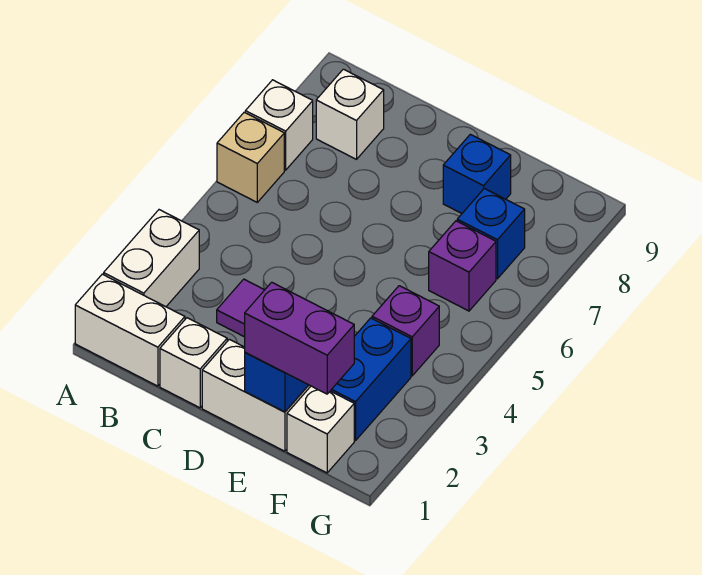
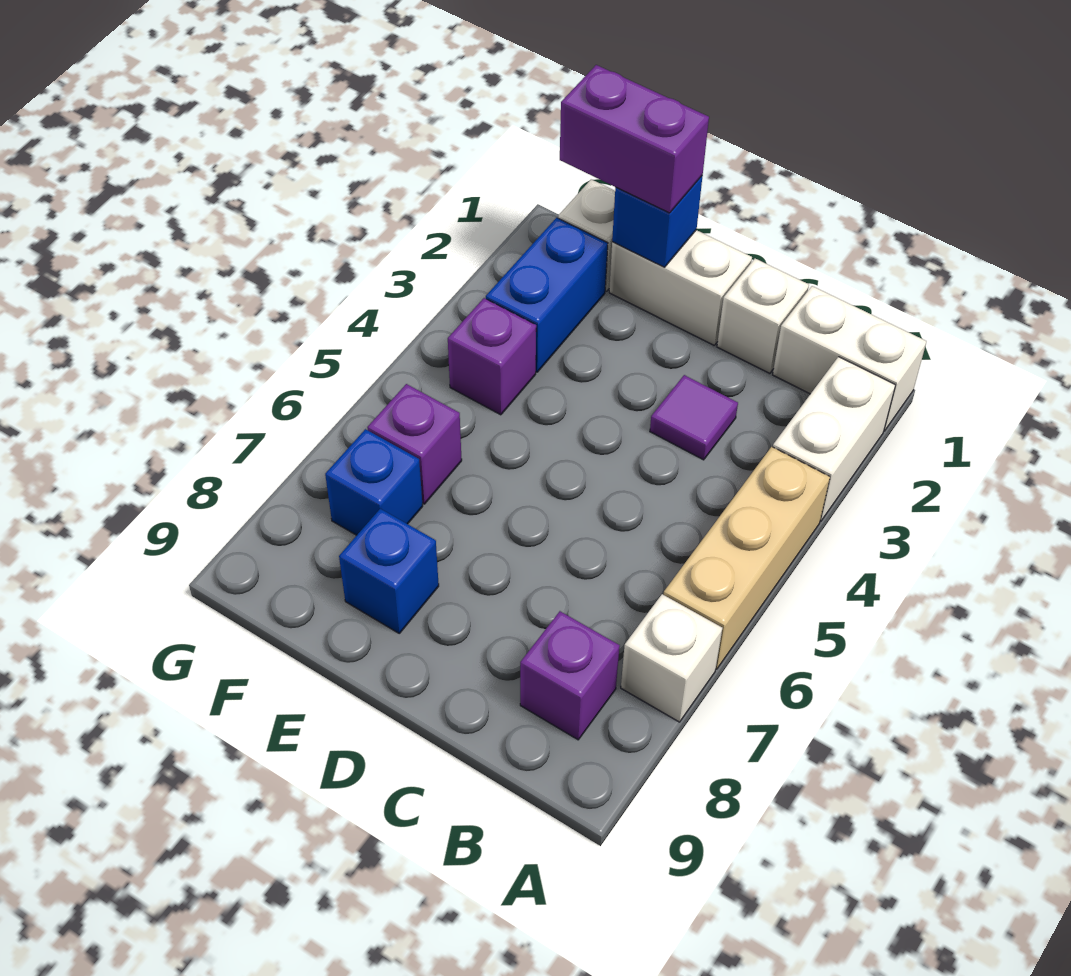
tan 1x1 brick [217,112,284,202] -> tan 1x3 brick [663,447,830,669]
white 1x1 brick [316,69,384,159] -> purple 1x1 brick [520,611,620,740]

